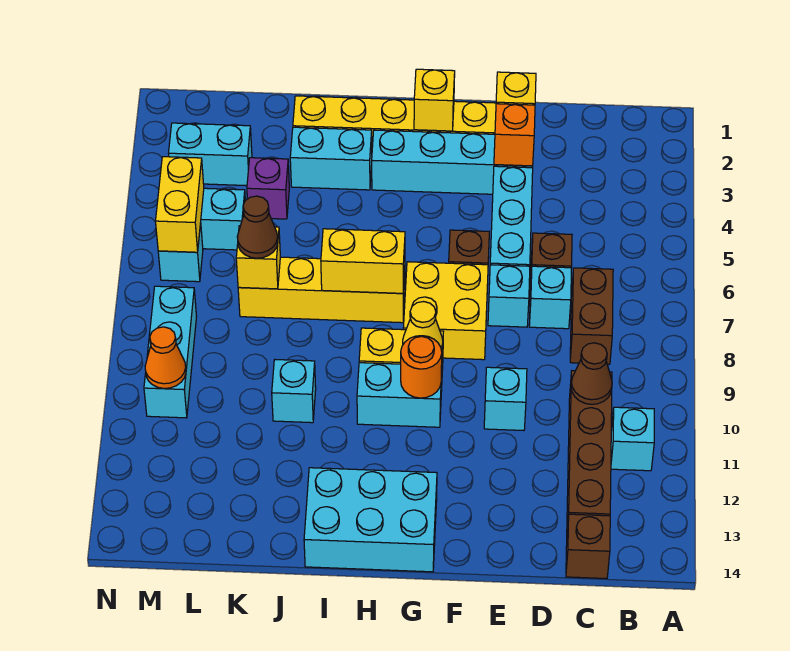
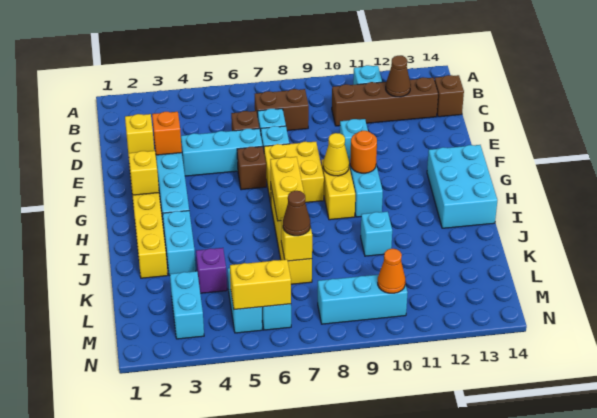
brown 1x1 cone [571,343,612,404] -> brown 1x1 cone moved to [386,56,411,97]

